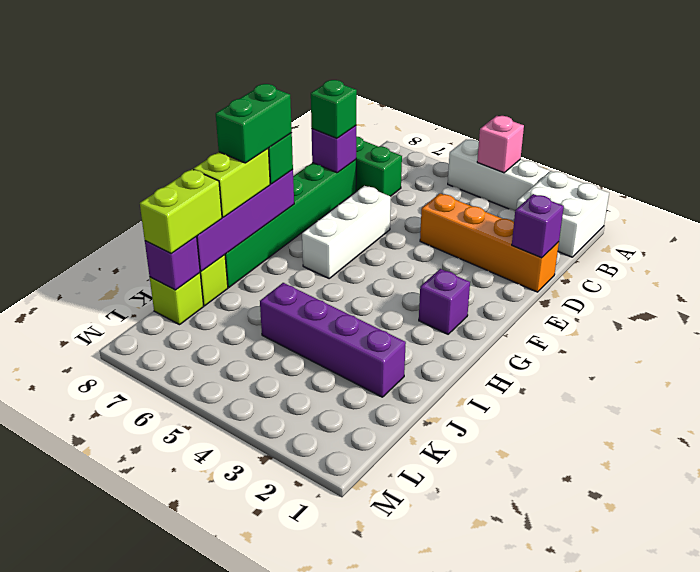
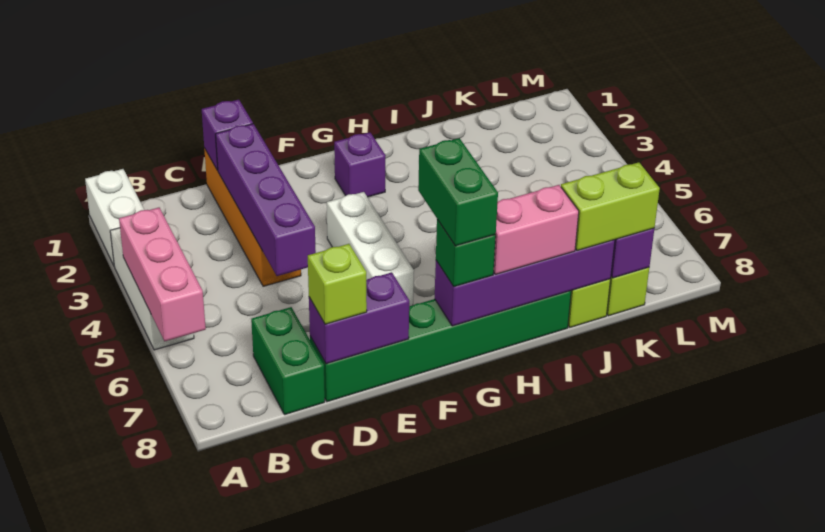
white 2x2 brick [517,171,609,257] -> white 1x2 brick [85,169,144,265]
pink 1x1 brick [477,116,524,173] -> pink 1x3 brick [119,208,206,341]
purple 1x1 brick [312,126,356,173] -> purple 1x2 brick [309,272,409,364]
green 1x1 brick [311,80,357,138] -> lime 1x1 brick [308,244,367,324]
white 1x3 brick [302,186,391,278] -> white 1x3 brick turned to [327,192,414,306]
green 1x2 brick [216,84,292,163] -> green 1x2 brick turned to [418,138,498,246]
lime 1x2 brick [193,149,270,217] -> pink 1x2 brick [494,185,579,274]
purple 1x4 brick [260,283,406,397] -> purple 1x4 brick moved to [216,124,316,276]

